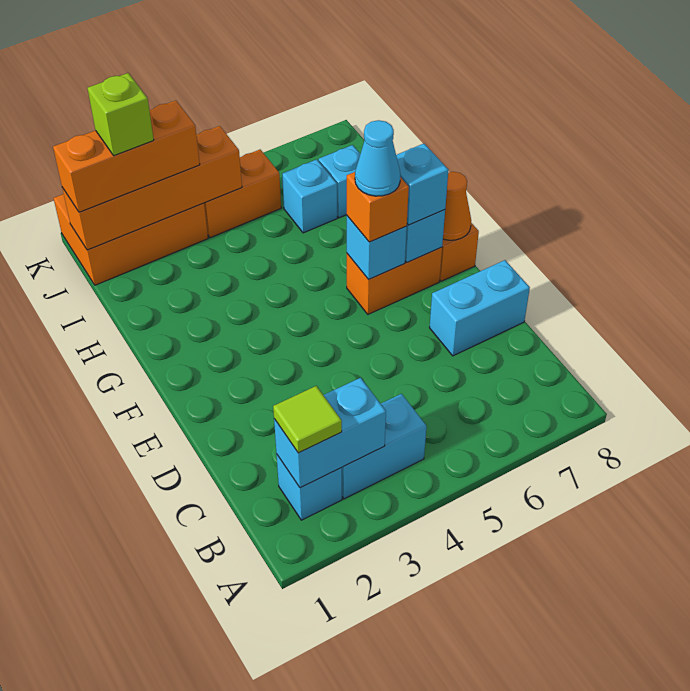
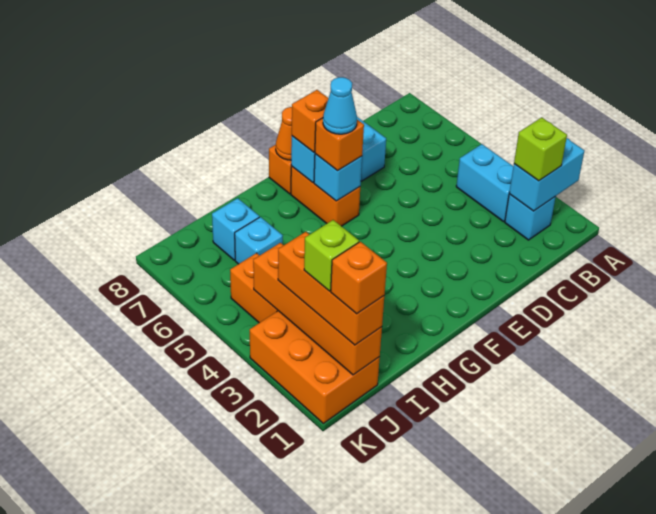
cyan 1x2 brick [274,378,386,488] -> cyan 1x2 brick turned to [509,138,584,211]
lime 1x1 tile [273,386,342,453] -> lime 1x1 brick [514,118,567,181]
cyan 1x1 brick [396,144,448,225] -> orange 1x1 brick [292,90,328,152]
none -> orange 1x1 brick [331,242,387,314]

